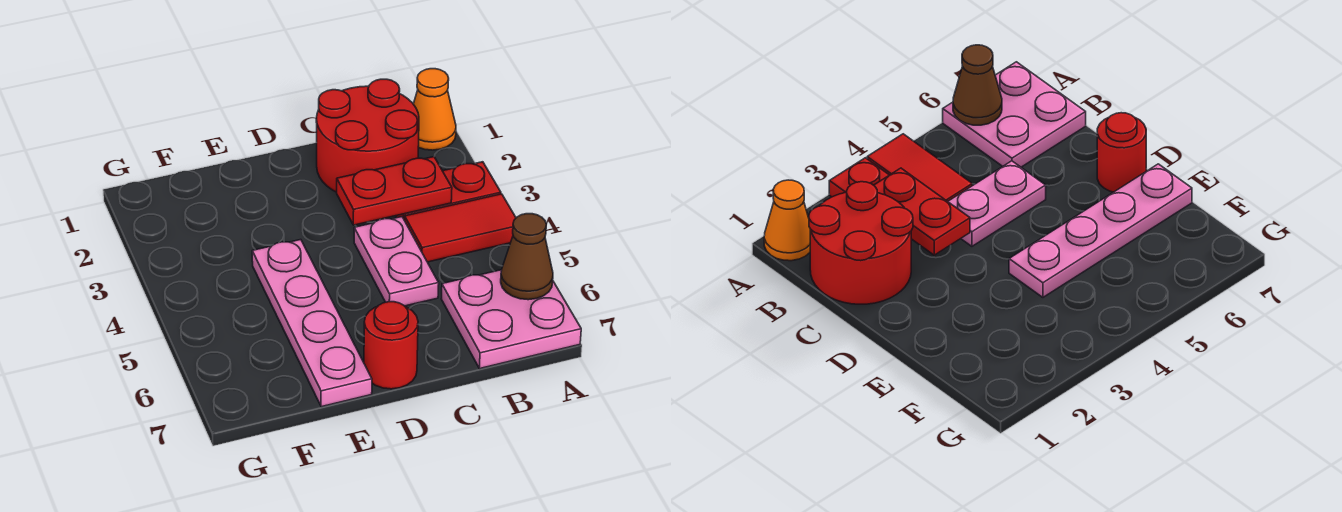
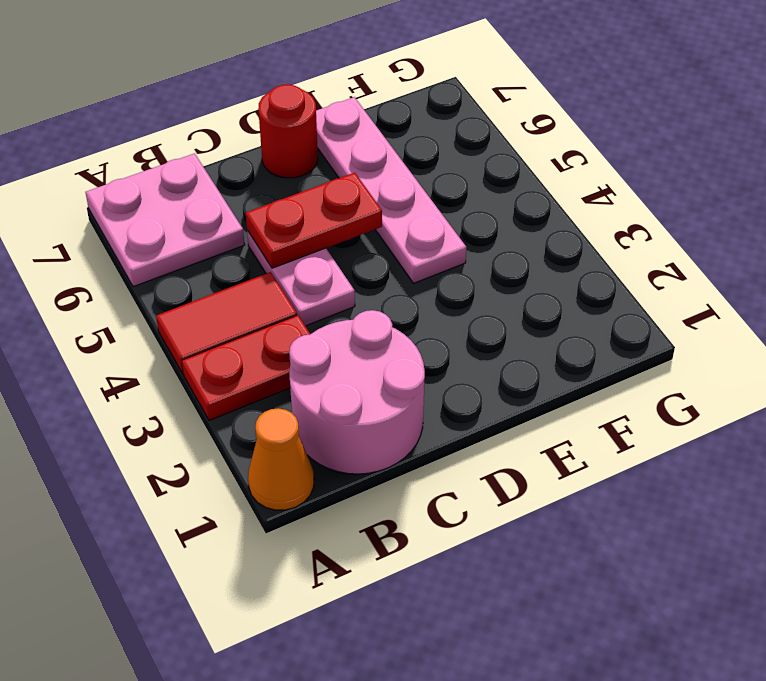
brown 1x1 cone [501,214,553,300] -> none
red 2x2 round brick [316,79,419,192] -> pink 2x2 round brick [289,310,425,474]
red 1x2 plate [337,157,452,225] -> red 1x2 plate moved to [246,173,382,268]

